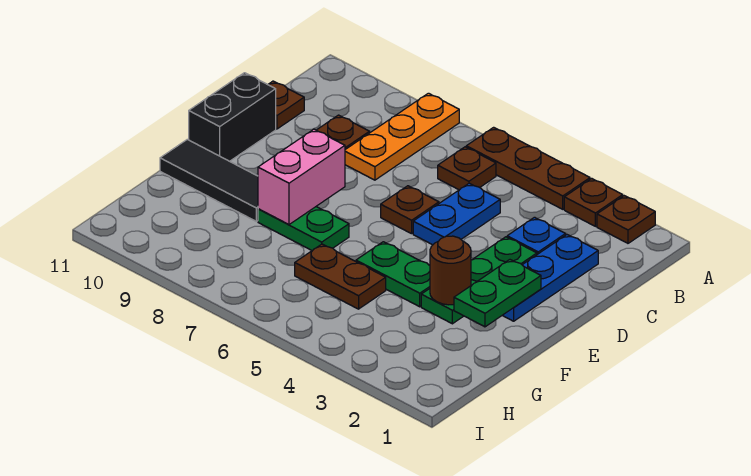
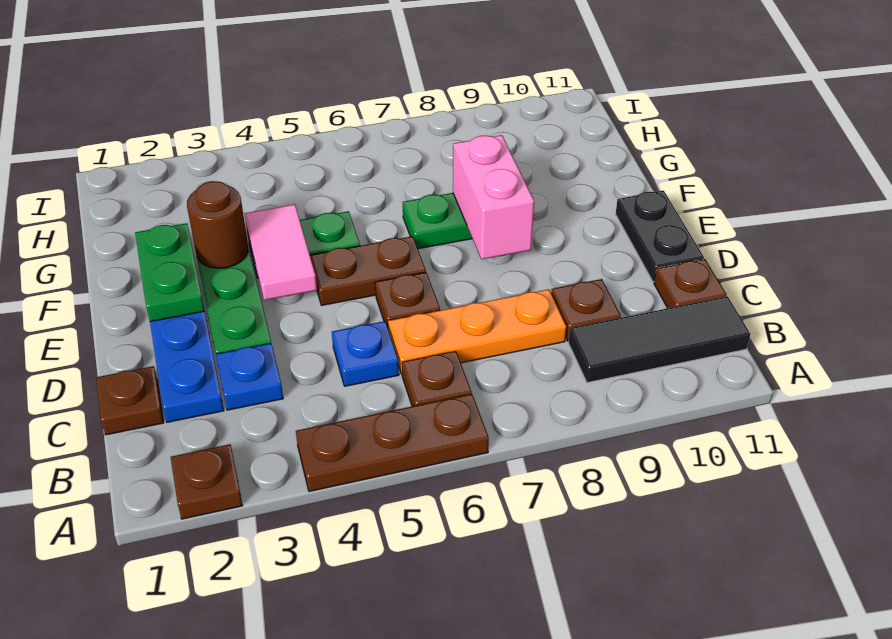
brown 1x1 plate [564,178,623,226] -> brown 1x1 plate moved to [96,366,164,435]
orange 1x3 plate [345,93,459,180] -> orange 1x3 plate turned to [388,289,566,374]
blue 1x2 plate [413,183,500,245] -> blue 1x1 plate [332,321,399,386]
black 1x2 brick [189,73,276,161] -> black 1x2 plate [616,191,704,282]
none -> pink 1x2 tile [244,204,317,300]
black 1x3 tile [160,139,258,221] -> black 1x3 tile moved to [569,296,750,383]
brown 1x2 plate [295,244,386,309] -> brown 1x2 plate moved to [310,236,426,305]

